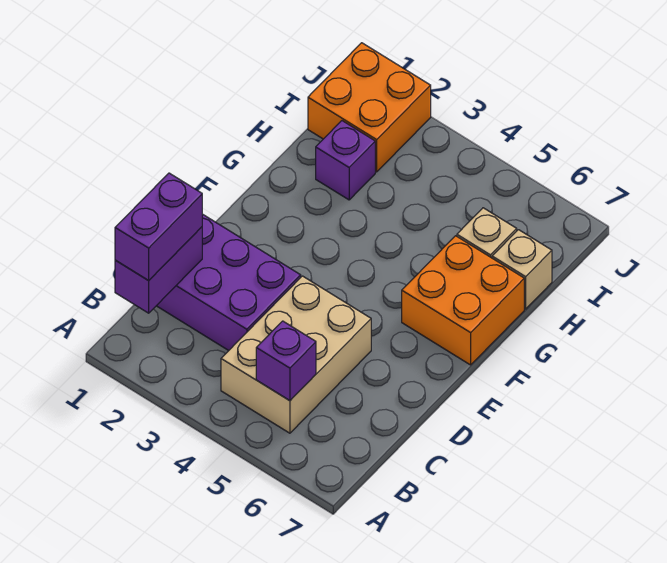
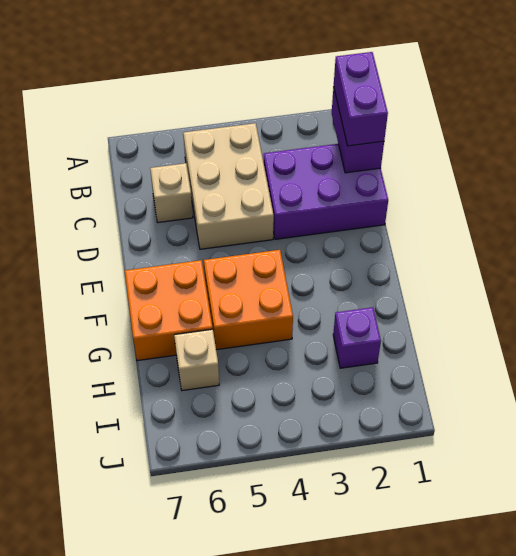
purple 1x1 brick [256,321,316,401] -> none
tan 1x1 brick [492,230,552,309] -> tan 1x1 brick moved to [150,163,193,223]
orange 2x2 brick [308,43,431,172] -> orange 2x2 brick moved to [204,250,293,350]

